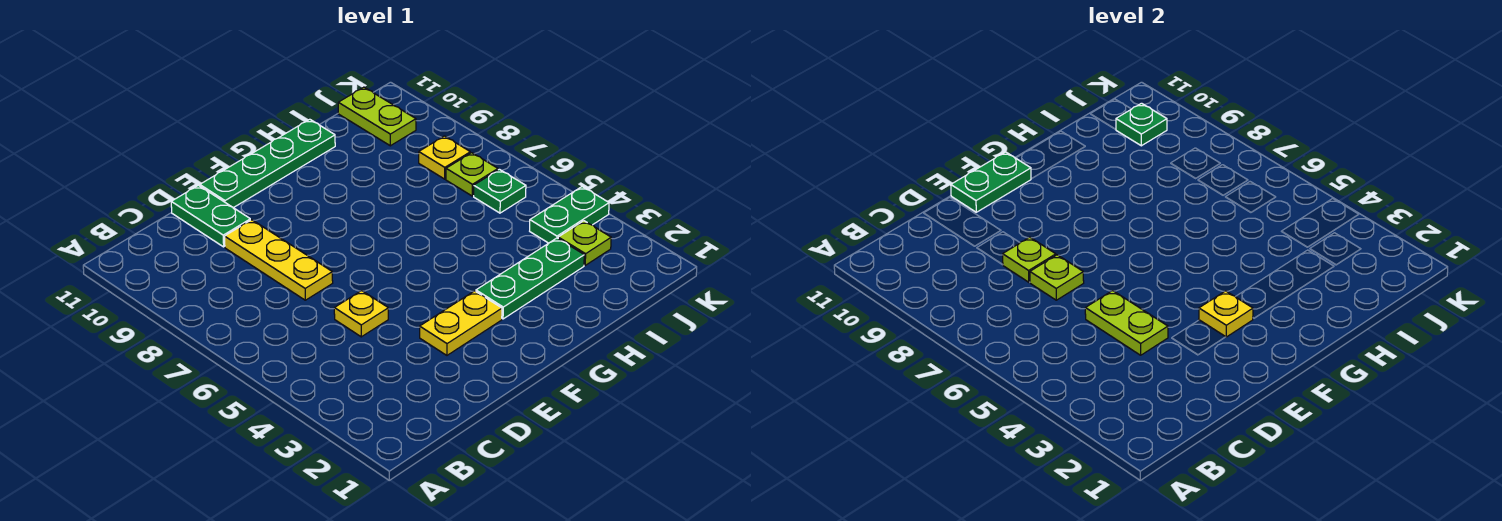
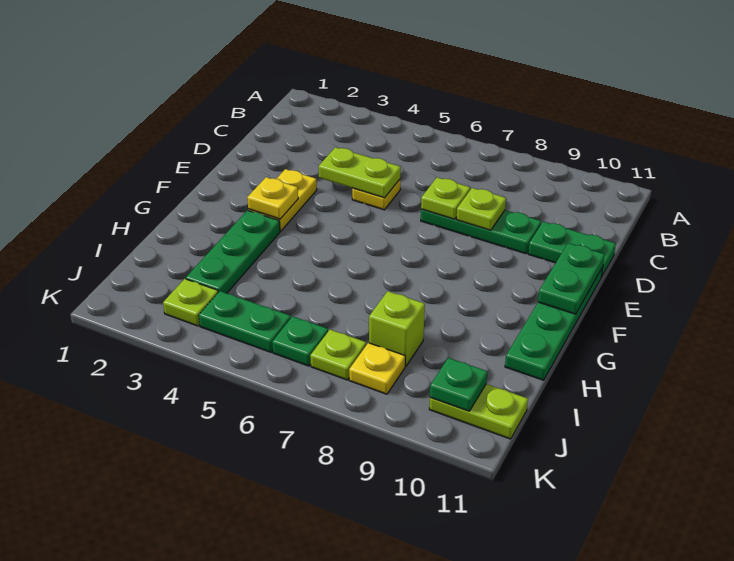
yellow 1x3 plate [225,220,333,300] -> green 1x3 plate [421,209,541,254]
none -> lime 1x1 brick [369,291,425,366]
green 1x2 plate [530,187,609,243] -> green 1x2 plate turned to [199,291,291,352]

